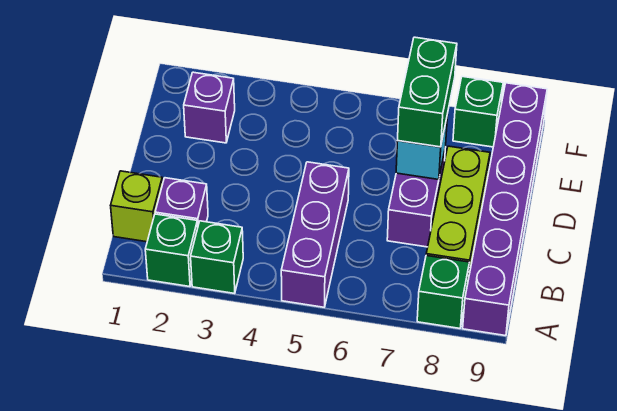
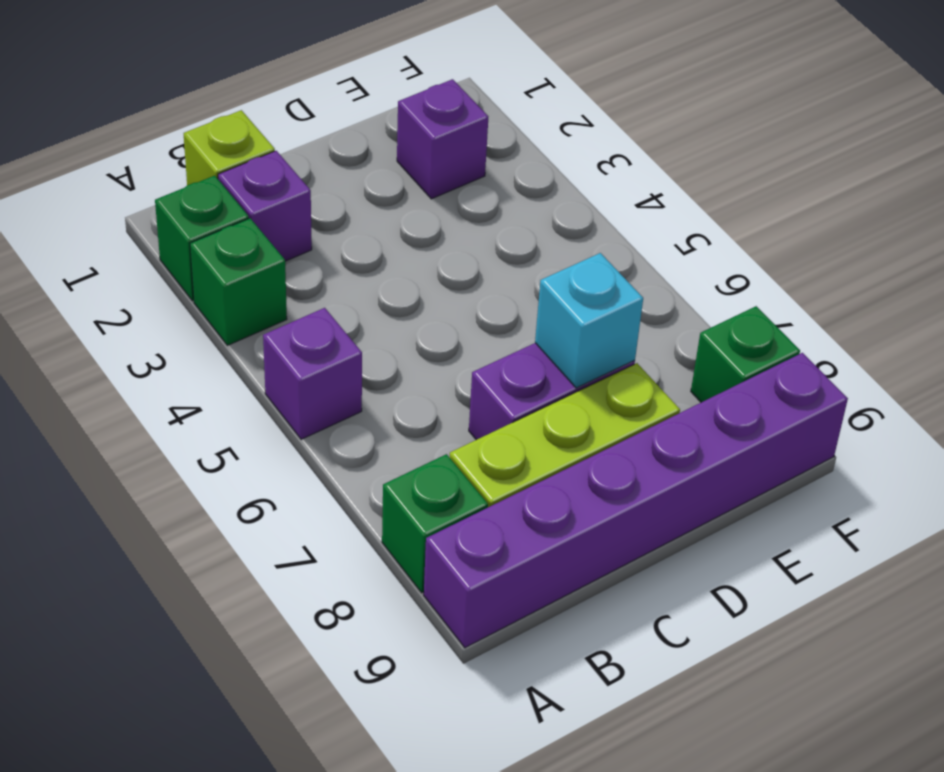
purple 1x3 brick [281,162,349,307] -> purple 1x1 brick [263,308,362,439]
green 1x2 brick [398,37,457,147] -> none

